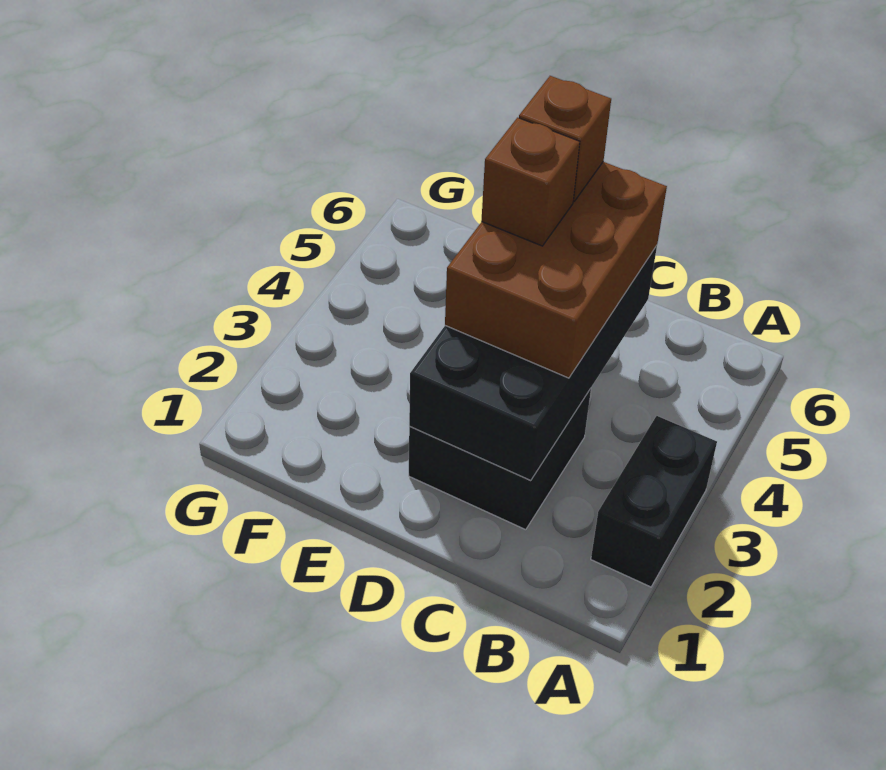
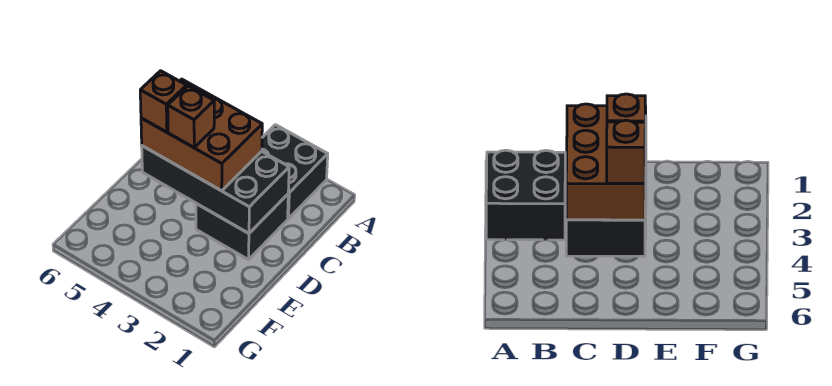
black 1x2 brick [591,416,717,587] -> black 2x2 brick [262,125,328,219]

